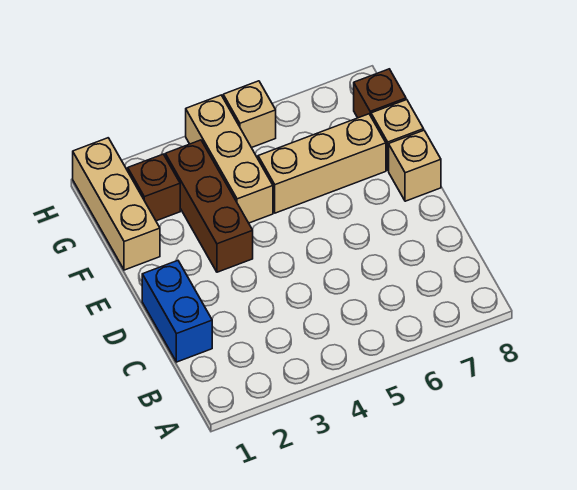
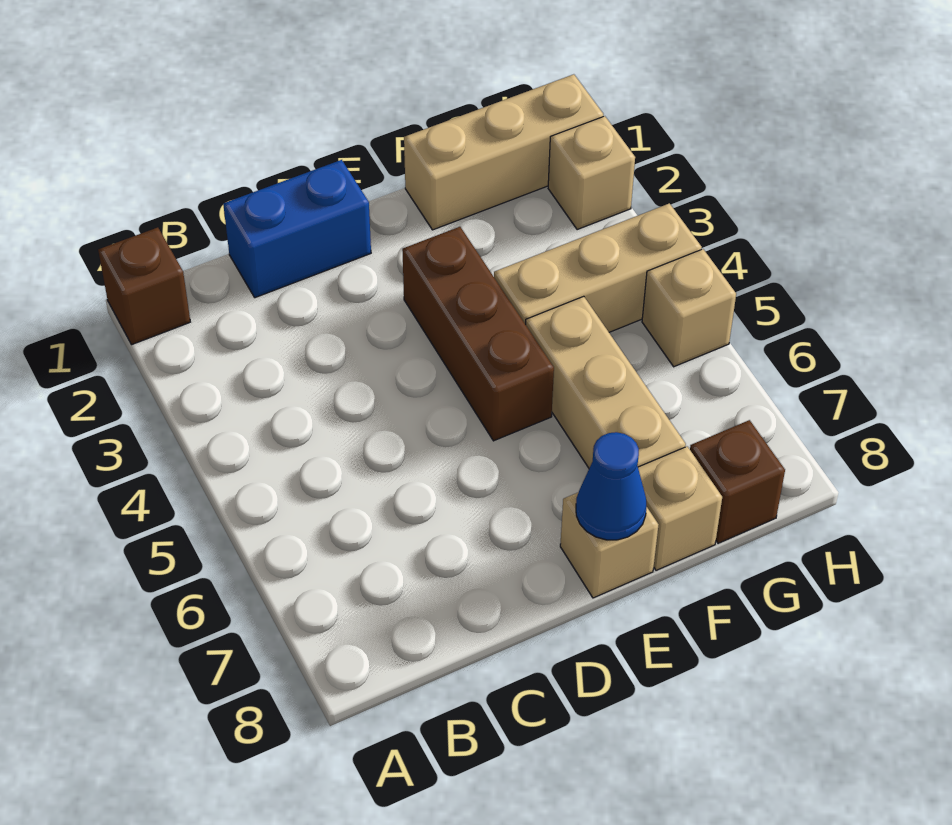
brown 1x3 brick [165,140,253,272] -> brown 1x3 brick turned to [402,227,554,441]
none -> blue 1x1 cone [576,432,647,540]
brown 1x1 brick [128,154,180,221] -> brown 1x1 brick moved to [98,228,190,345]
none -> tan 1x1 brick [548,116,635,230]

